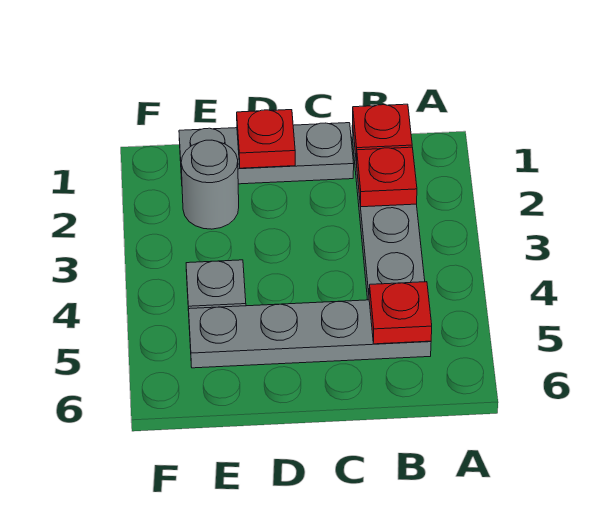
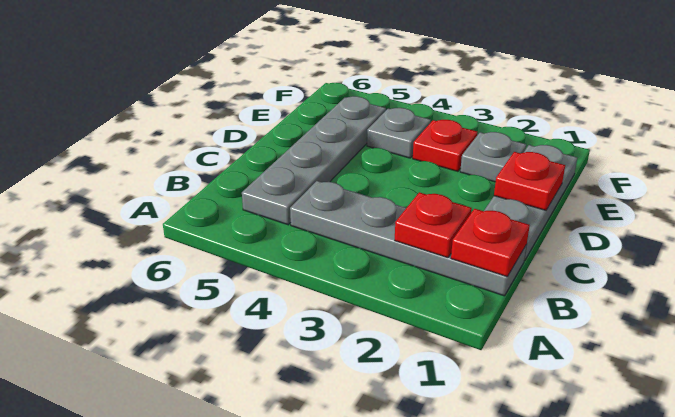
red 1x1 plate [369,282,432,344] -> red 1x1 plate moved to [413,120,478,171]
grey 1x1 round brick [181,140,239,229] -> grey 1x1 plate [460,132,526,182]

